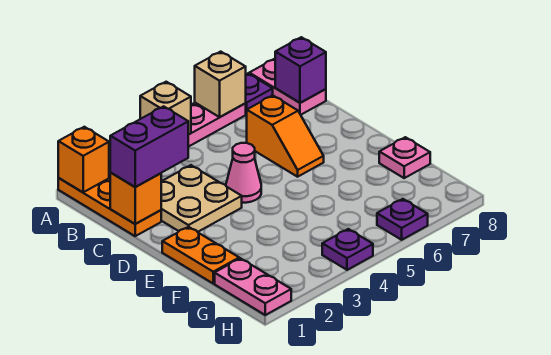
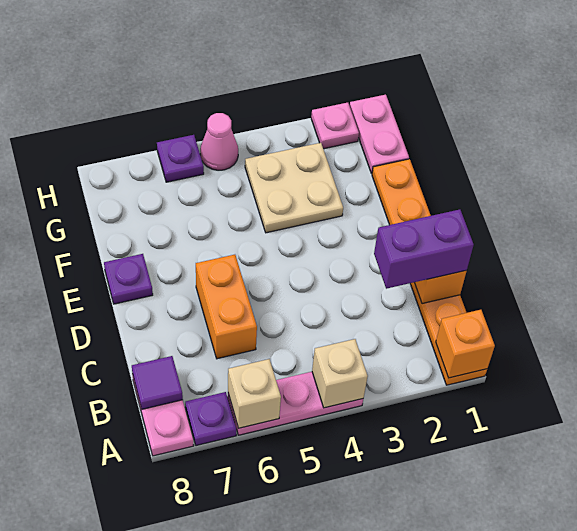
purple 1x1 brick [275,37,326,103] -> purple 1x1 tile [132,356,183,409]
tan 2x2 plate [161,165,242,232] -> tan 2x2 plate moved to [245,143,343,233]
orange 1x2 slope [247,95,324,177] -> orange 1x2 brick [196,255,257,359]
pink 1x1 cone [226,143,261,203] -> pink 1x1 cone moved to [200,113,238,170]
pink 1x1 plate [379,137,430,178] -> pink 1x1 plate moved to [311,103,359,149]
purple 1x1 plate [322,229,373,270] -> purple 1x1 plate moved to [104,254,153,304]

